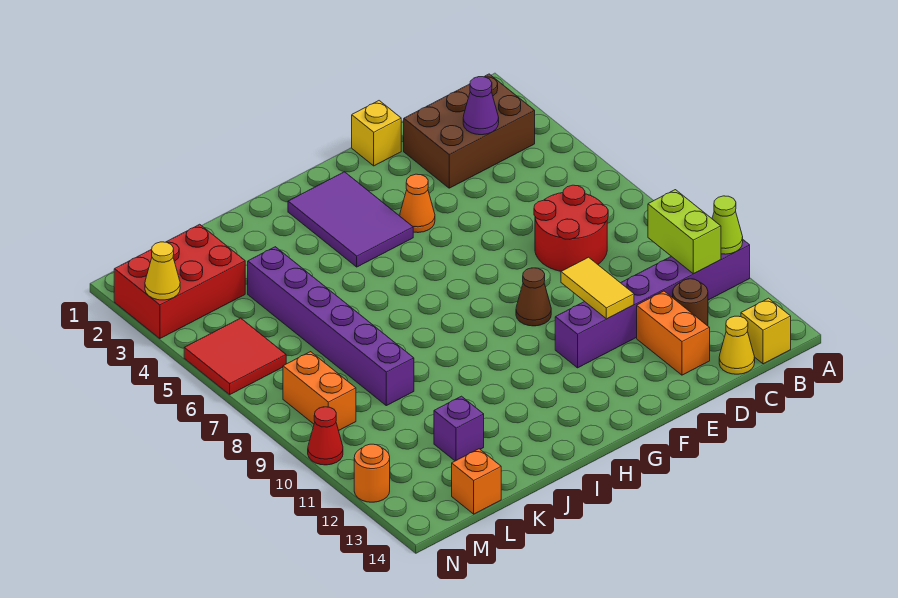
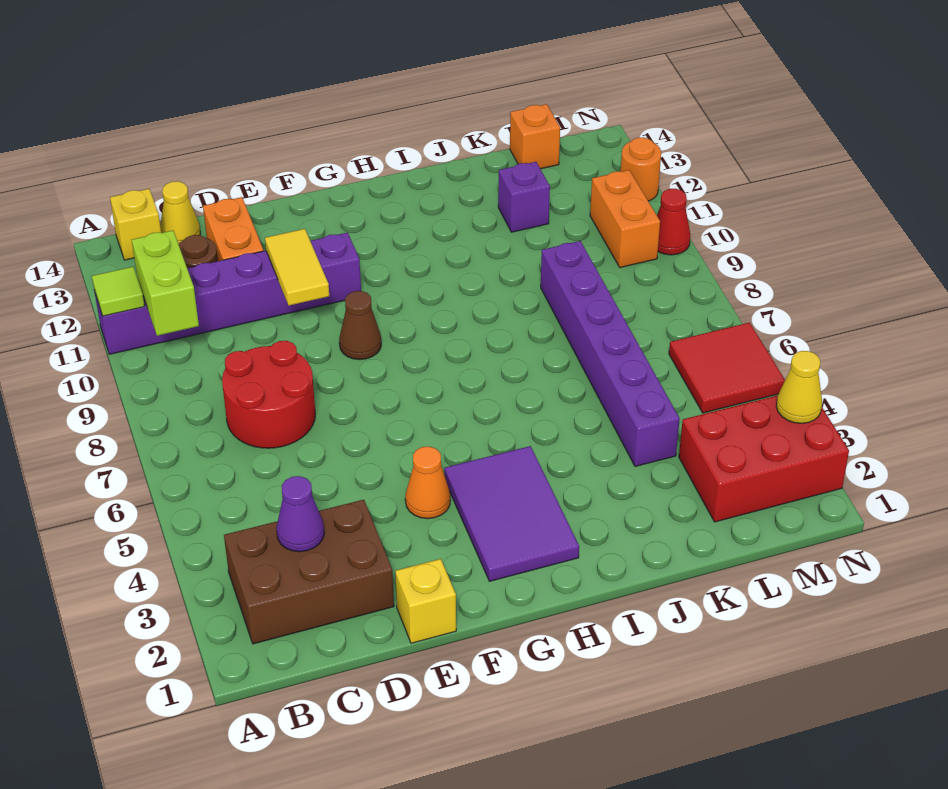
lime 1x1 cone [712,196,743,254] -> lime 1x1 tile [92,267,144,316]
orange 1x2 brick [283,352,356,431] -> orange 1x2 brick moved to [590,170,660,268]

